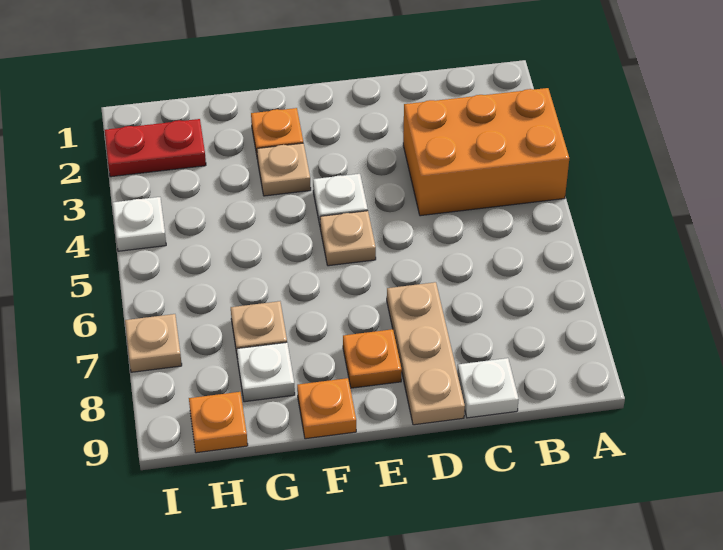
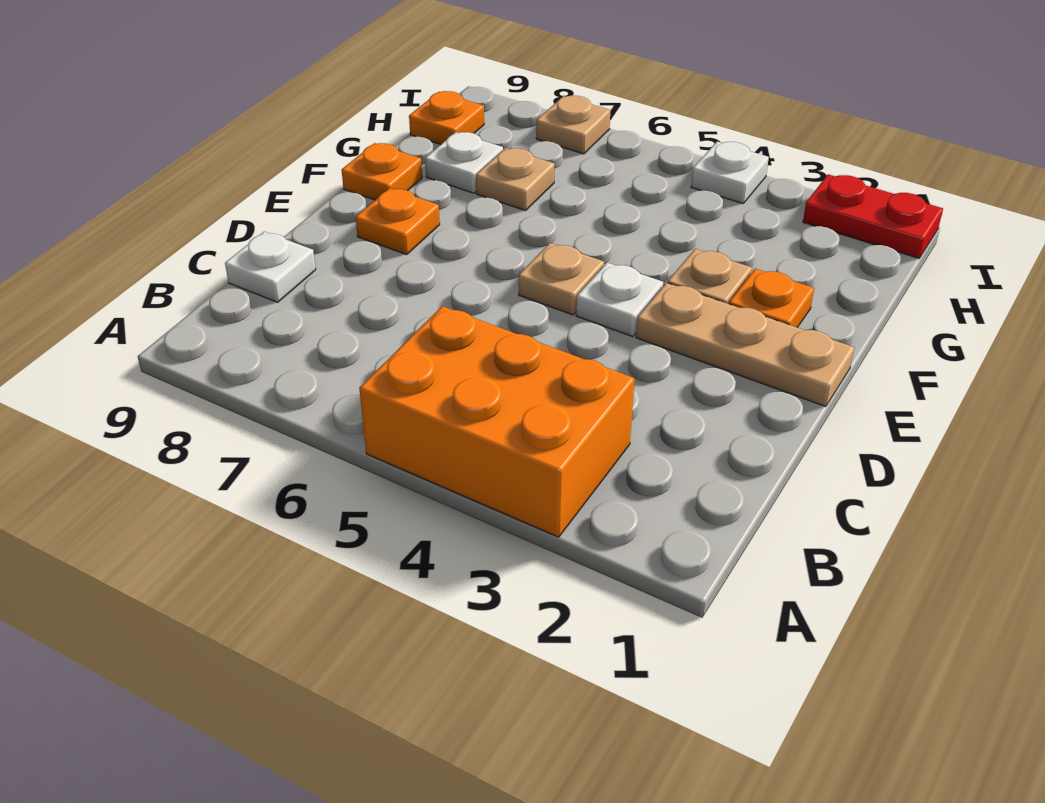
orange 2x3 brick [403,88,569,216] -> orange 2x3 brick turned to [359,306,635,537]
tan 1x3 plate [387,282,465,425] -> tan 1x3 plate moved to [636,283,854,407]
red 1x2 plate [105,119,206,177] -> red 1x2 plate turned to [803,174,943,258]

